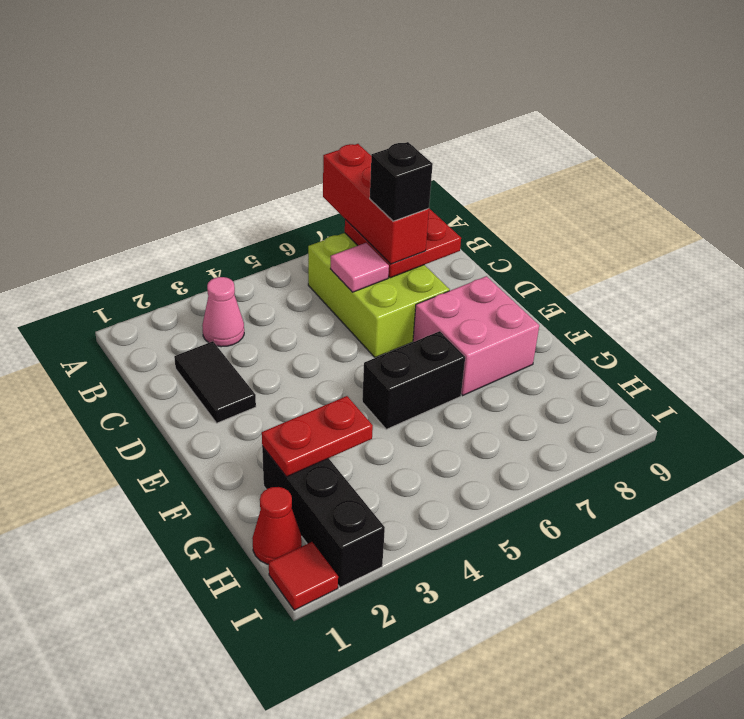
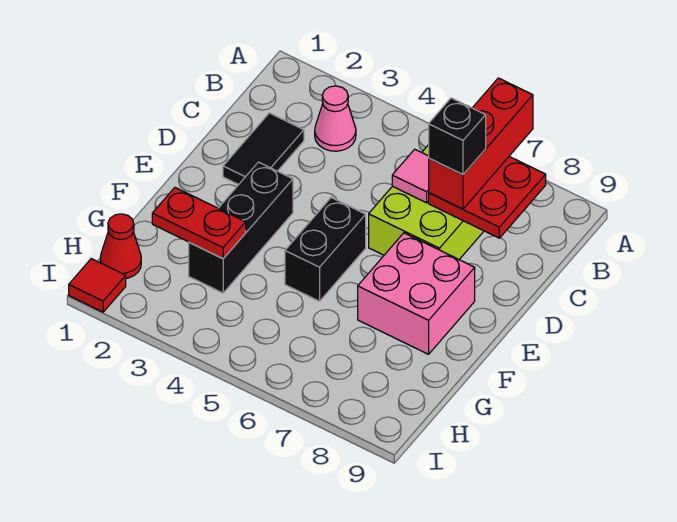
black 1x2 brick [362,331,465,429] -> black 1x2 brick turned to [285,198,366,301]
black 1x3 brick [262,446,385,587] -> black 1x3 brick moved to [189,162,293,293]

